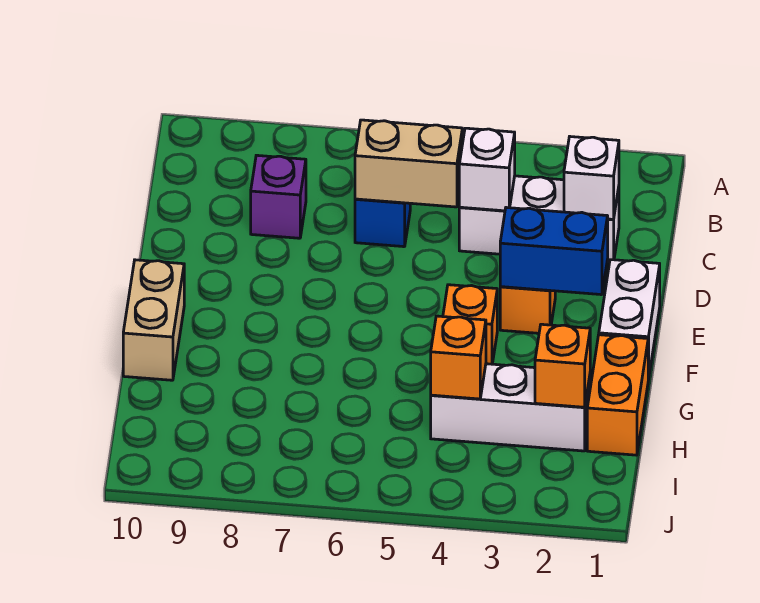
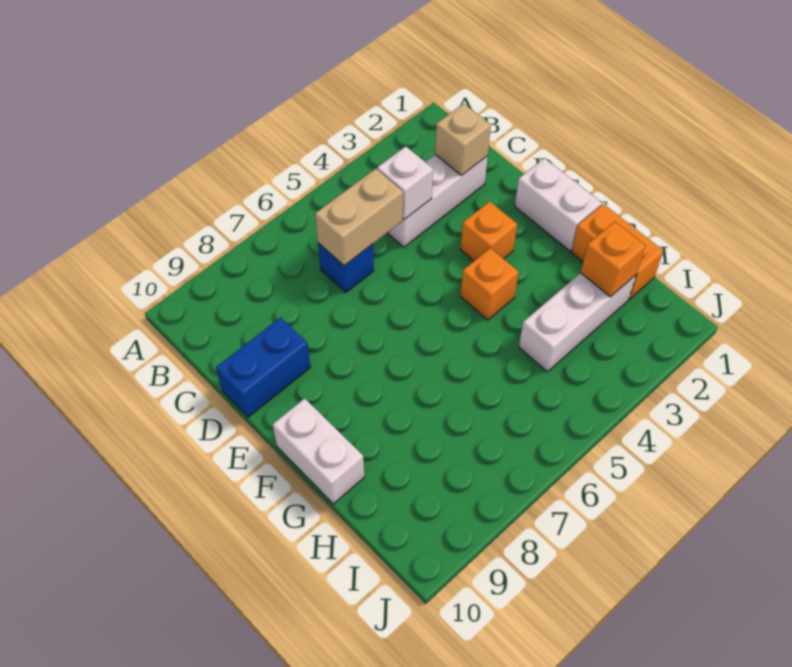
white 1x1 brick [564,137,619,219] -> tan 1x1 brick [435,104,491,175]
purple 1x1 brick [251,155,306,238] -> none
blue 1x2 brick [500,207,608,295] -> blue 1x2 brick moved to [216,317,311,417]
tan 1x2 brick [123,260,184,380] -> white 1x2 brick [273,398,364,504]
orange 1x1 brick [431,316,486,399] -> none

